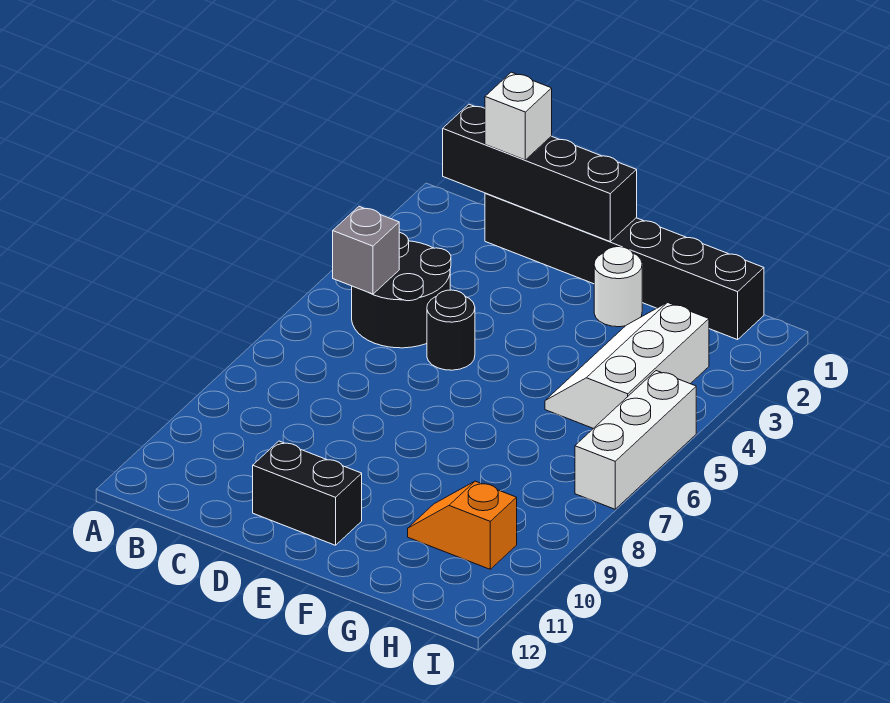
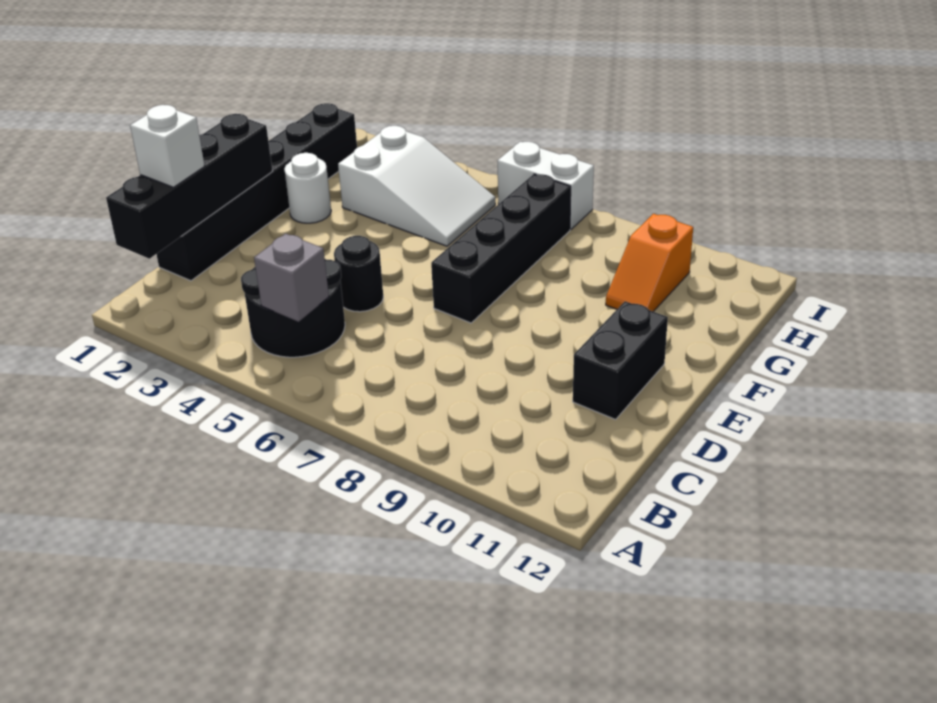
none -> black 1x4 brick [431,174,571,323]
white 2x3 slope [545,303,709,428] -> white 2x3 slope turned to [338,126,495,246]
white 1x3 brick [575,371,696,509] -> white 1x2 brick [497,142,594,230]

